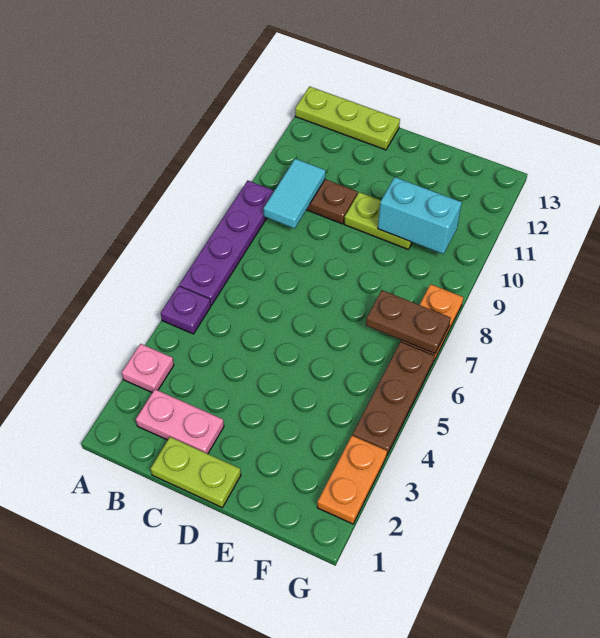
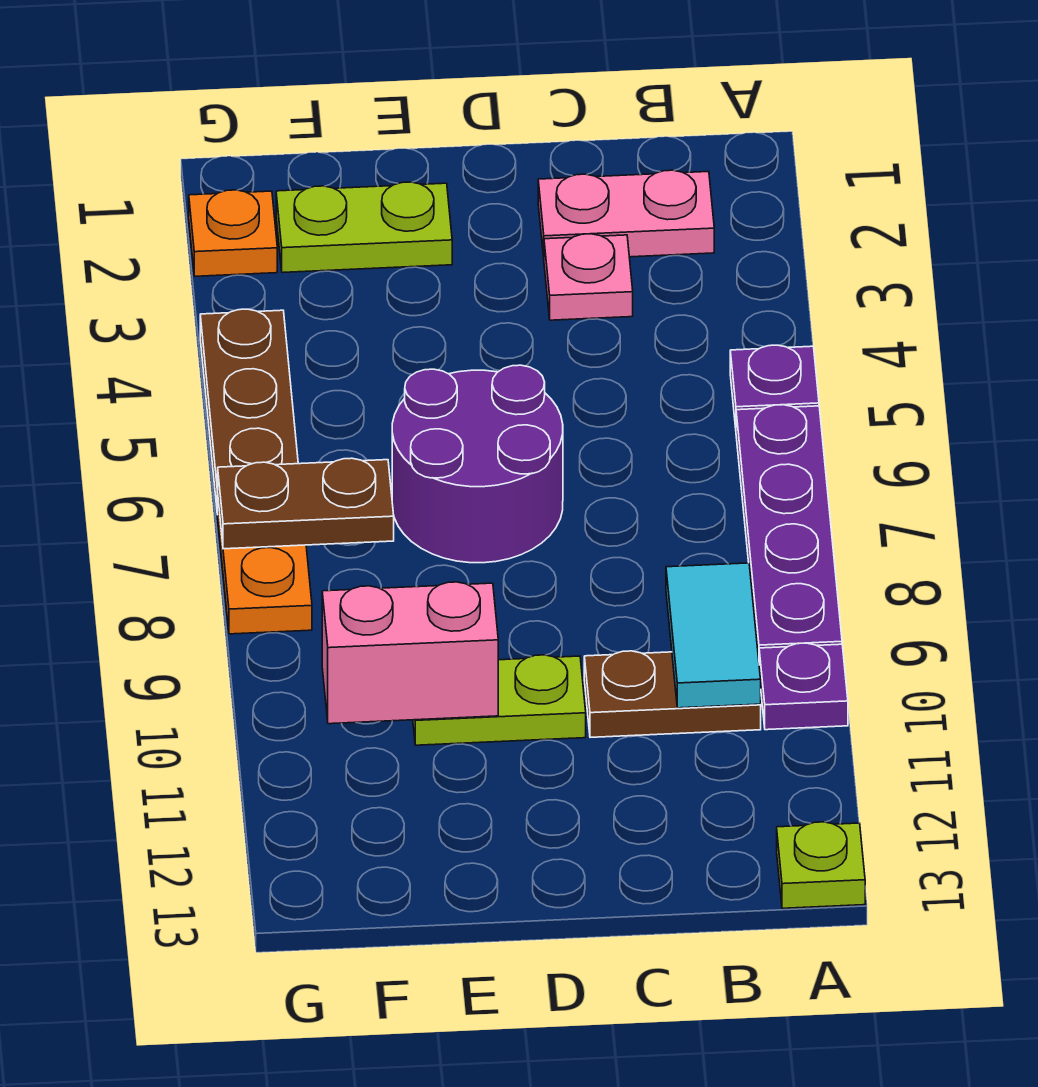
pink 1x1 plate [122,344,174,393] -> pink 1x1 plate moved to [544,234,633,320]
none -> purple 1x1 plate [759,643,848,730]
lime 1x3 plate [295,86,400,150] -> lime 1x1 plate [777,822,865,908]
lime 1x2 plate [151,437,241,508] -> lime 1x2 plate moved to [276,182,452,273]
none -> purple 2x2 round brick [392,365,563,563]
cyan 1x2 brick [378,177,462,254] -> pink 1x2 brick [322,582,498,724]
orange 1x2 plate [317,436,387,524] -> orange 1x1 plate [189,190,277,276]

